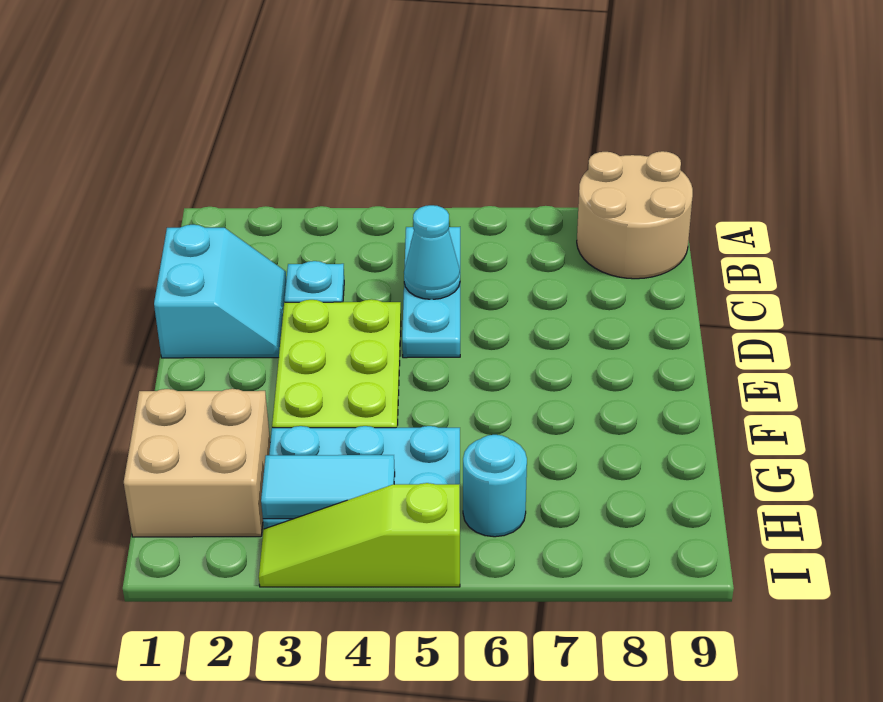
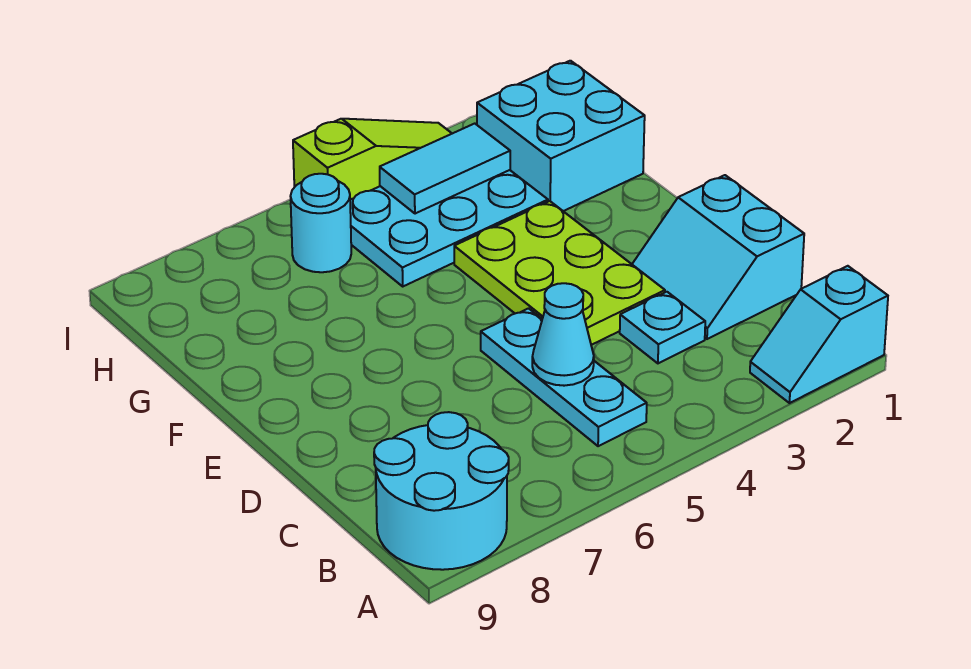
none -> cyan 1x2 slope [750,266,888,403]
tan 2x2 round brick [577,151,693,279] -> cyan 2x2 round brick [374,412,509,570]
tan 2x2 brick [124,389,270,537] -> cyan 2x2 brick [477,61,645,211]

